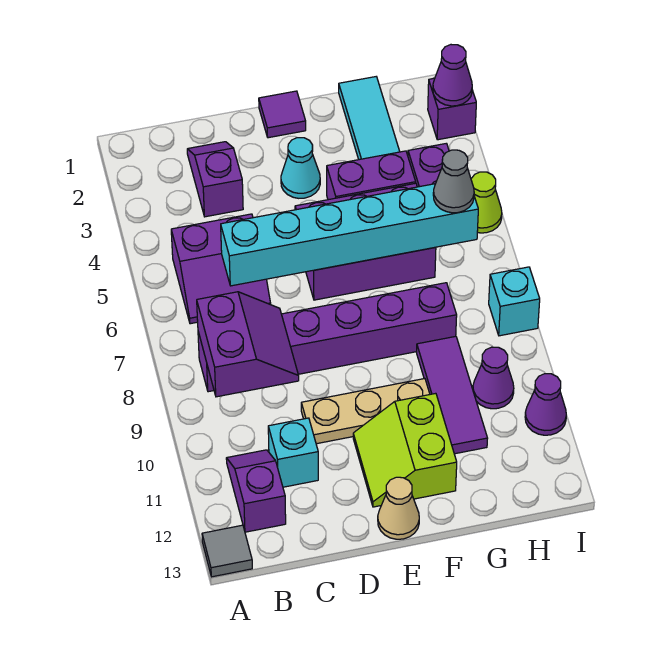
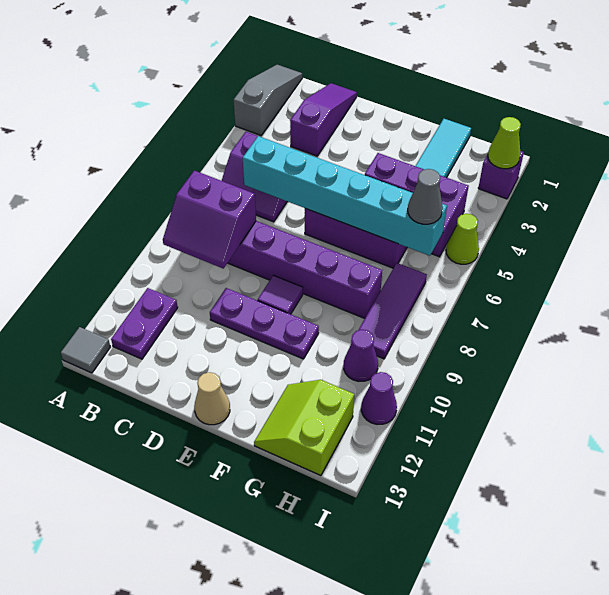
none -> grey 1x3 slope [233,65,303,135]
purple 2x2 slope [197,292,299,397] -> purple 2x2 slope turned to [163,171,256,269]
purple 1x2 slope [226,450,286,532] -> purple 1x2 plate [111,288,178,359]
purple 1x2 slope [187,142,243,217] -> purple 1x3 slope [290,83,357,156]
cyan 1x1 brick [268,418,318,487] -> none
tan 1x3 plate [301,379,430,444] -> purple 1x3 plate [210,288,319,359]
purple 1x1 tile [259,91,306,138] -> purple 1x1 tile moved to [258,275,303,314]
cyan 1x1 cone [281,138,320,198] -> none
lime 2x2 slope [353,393,457,507] -> lime 2x2 slope moved to [254,380,354,476]
purple 1x3 tile [417,336,488,454] -> purple 1x3 tile moved to [359,263,427,359]
purple 1x1 cone [433,45,472,106] -> lime 1x1 cone [488,117,521,169]
cyan 1x1 brick [489,267,540,336] -> none

